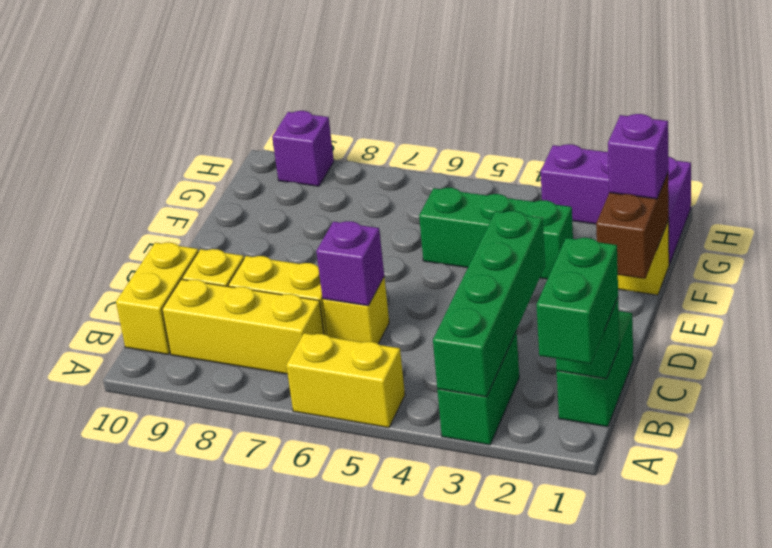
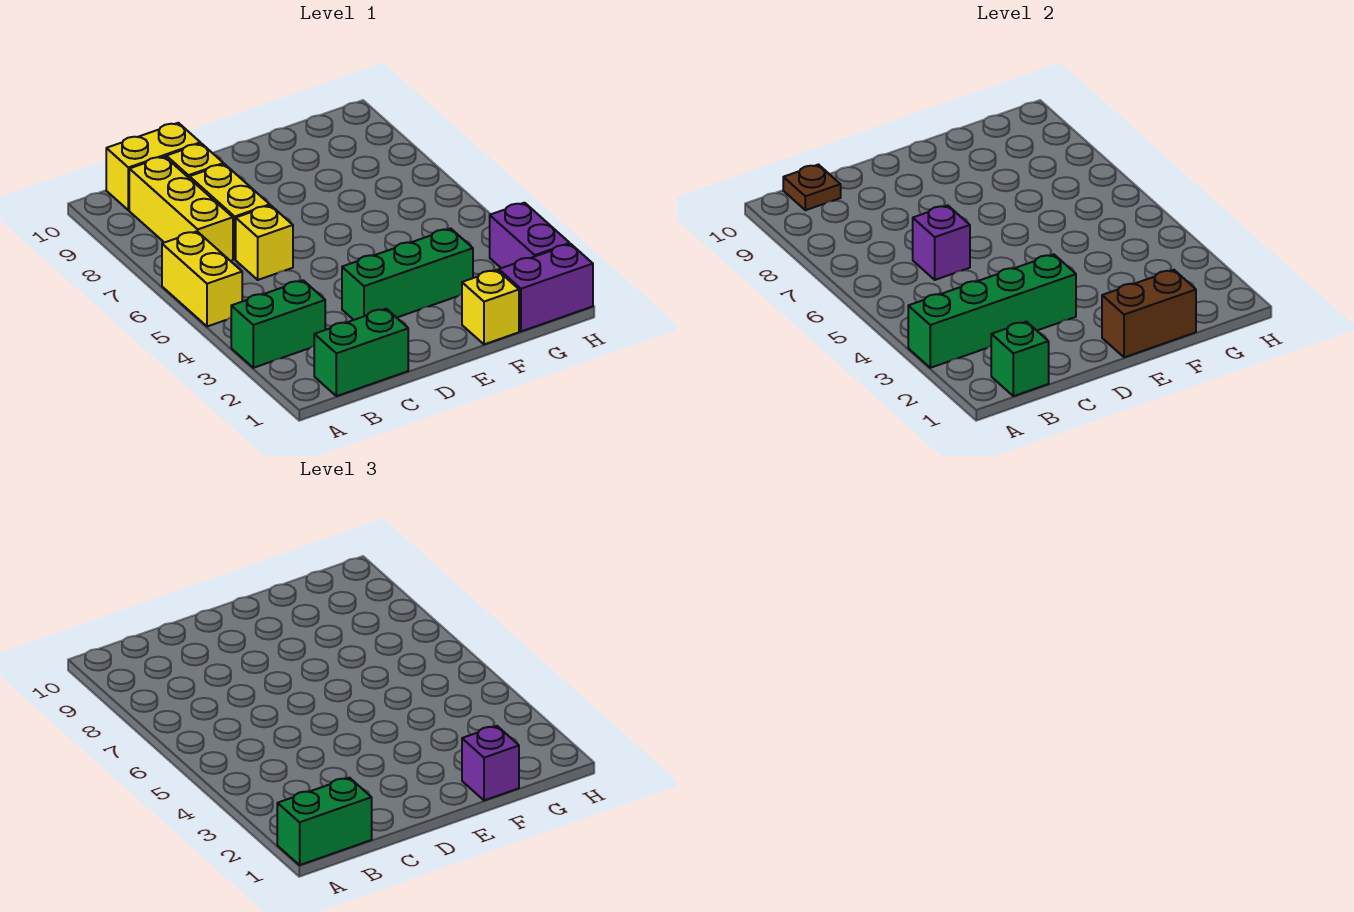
none -> brown 1x1 plate [783,165,841,210]
green 1x3 brick [419,188,573,279] -> green 1x3 brick turned to [342,229,473,320]
purple 1x1 brick [272,111,334,186] -> none

